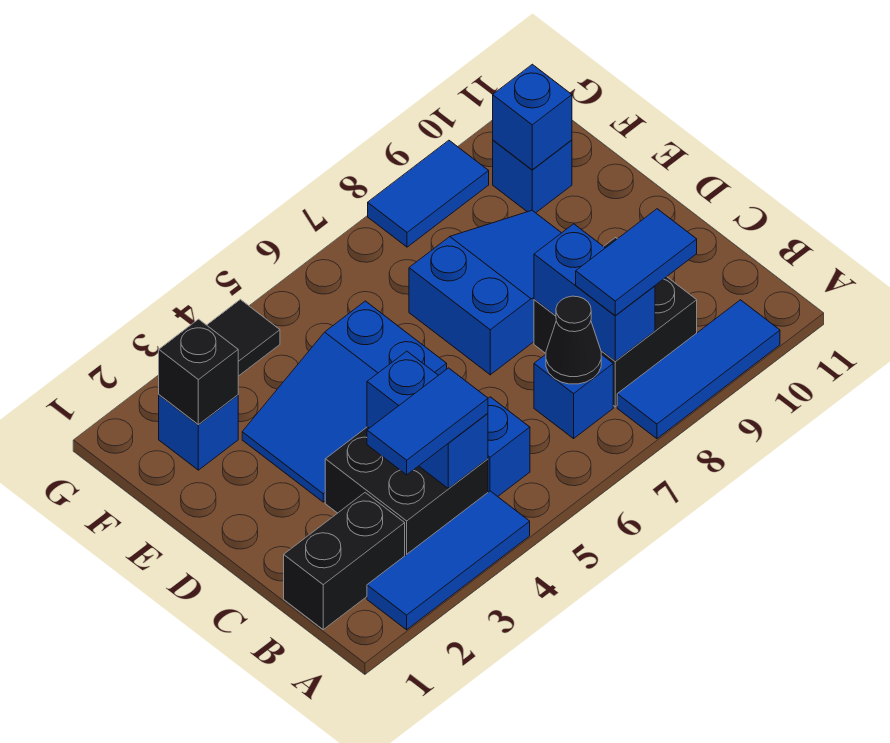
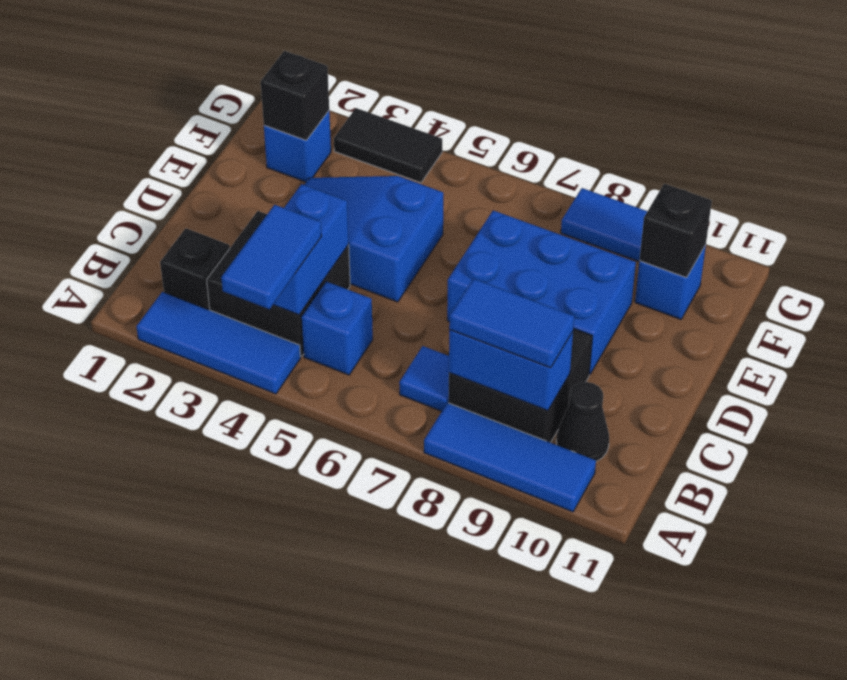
black 1x2 brick [284,493,405,630] -> black 1x1 brick [160,228,230,310]
blue 1x2 tile [367,368,488,475] -> blue 1x2 tile turned to [221,205,322,309]
blue 1x1 brick [534,354,613,438] -> blue 1x1 tile [399,346,449,411]
black 1x1 cone [546,296,601,384] -> black 1x1 cone moved to [556,382,609,461]
blue 1x2 brick [534,224,655,361] -> blue 1x2 brick turned to [449,330,573,411]
blue 2x3 slope [409,211,561,375] -> blue 2x3 brick [447,211,636,375]
blue 1x1 brick [493,64,572,170] -> black 1x1 brick [639,184,712,278]

